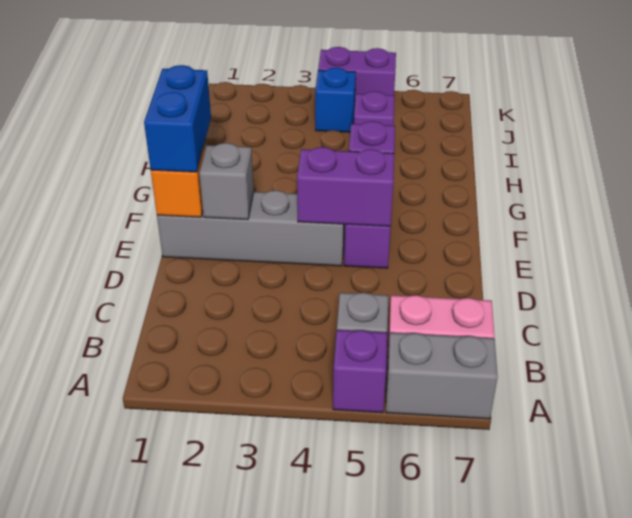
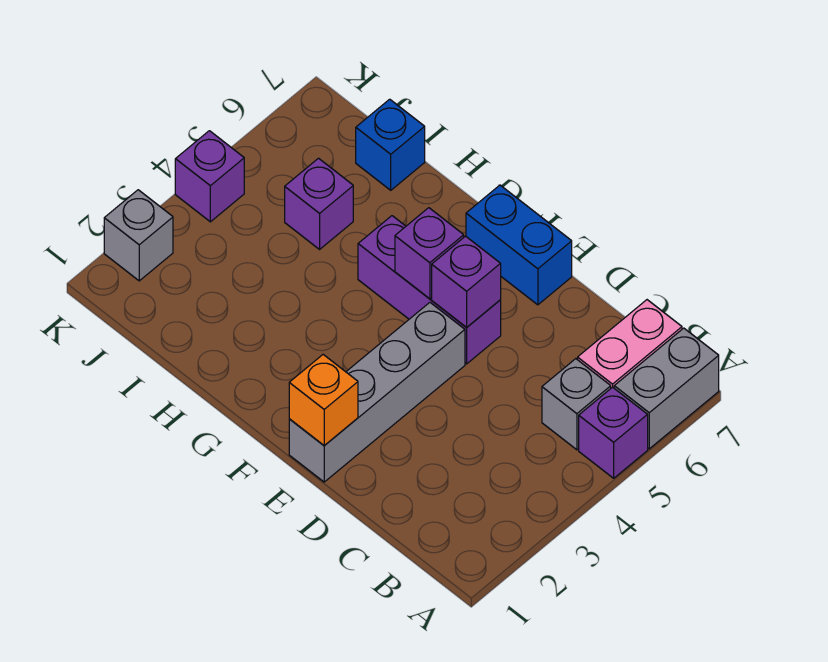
blue 1x2 brick [144,65,211,172] -> blue 1x2 brick moved to [466,185,572,305]
grey 1x1 brick [199,143,254,220] -> grey 1x1 brick moved to [104,190,173,281]
purple 1x2 brick [297,147,394,226] -> purple 1x1 brick [432,236,501,328]
blue 1x1 brick [315,68,356,132] -> blue 1x1 brick moved to [356,99,425,190]
purple 1x2 brick [318,47,396,98] -> purple 1x1 brick [175,131,244,222]

